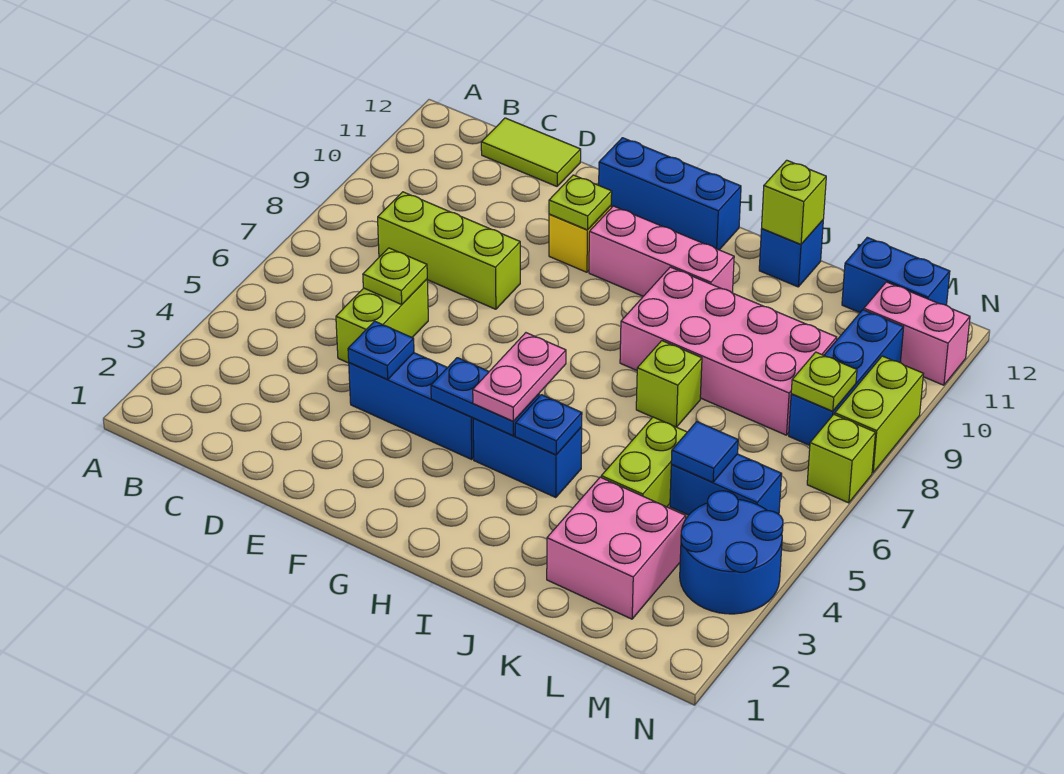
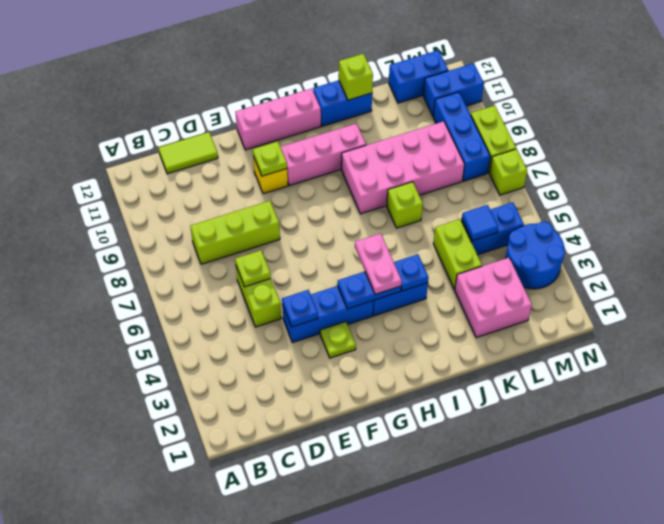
blue 1x3 brick [599,138,741,250] -> pink 1x3 brick [236,89,321,150]
blue 1x1 brick [759,220,823,287] -> blue 1x2 brick [313,80,372,126]
lime 1x1 plate [791,352,857,411] -> lime 1x1 plate moved to [320,322,356,358]
pink 1x2 brick [864,282,970,385] -> blue 1x2 brick [423,63,484,116]

